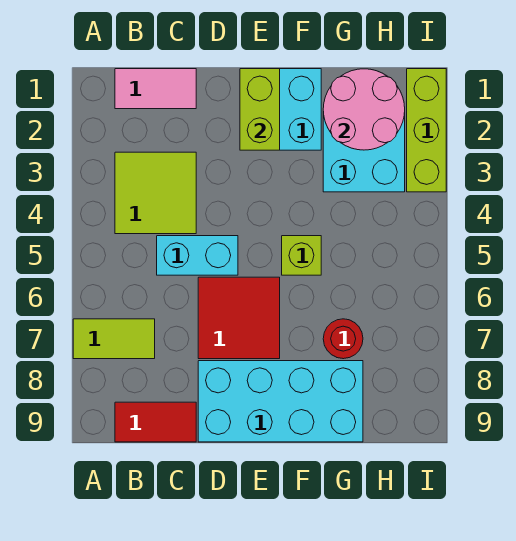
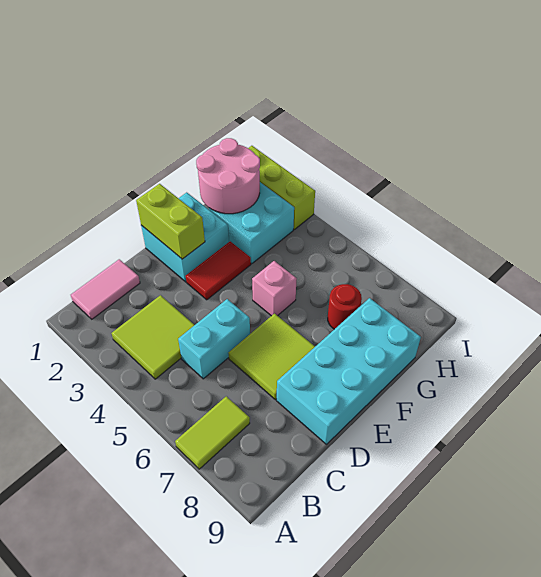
red 1x2 tile [115,402,196,442] -> red 1x2 tile moved to [186,241,251,300]
red 2x2 tile [198,277,280,359] -> lime 2x2 tile [228,313,315,400]
lime 1x1 brick [282,236,321,275] -> pink 1x1 brick [252,261,297,316]

